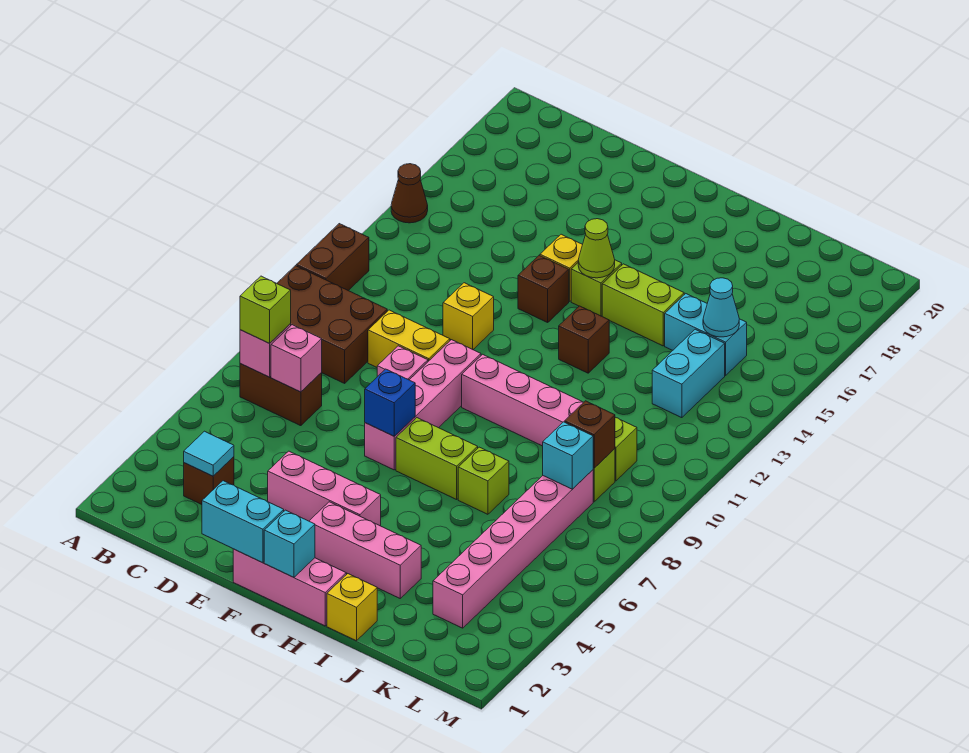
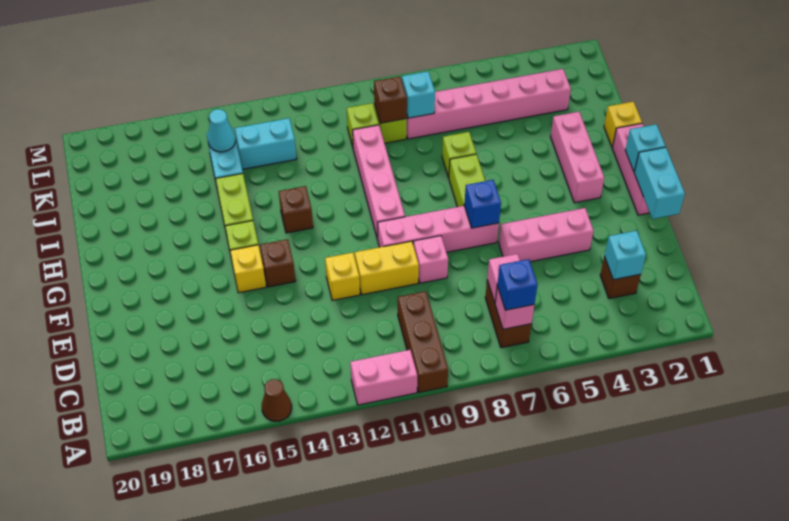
brown 2x3 brick [277,266,387,383] -> brown 1x3 brick [398,291,448,392]
brown 1x2 brick [296,224,369,291] -> pink 1x2 brick [350,350,417,405]
lime 1x1 brick [240,276,291,343] -> blue 1x1 brick [497,259,538,310]
cyan 1x1 tile [184,431,234,476] -> cyan 1x1 brick [604,231,646,280]
yellow 1x2 brick [368,310,450,367] -> yellow 1x2 brick turned to [355,241,419,295]
pink 1x3 brick [268,451,381,526] -> pink 1x3 brick turned to [499,208,593,262]
lime 1x1 cone [578,219,615,278] -> none

